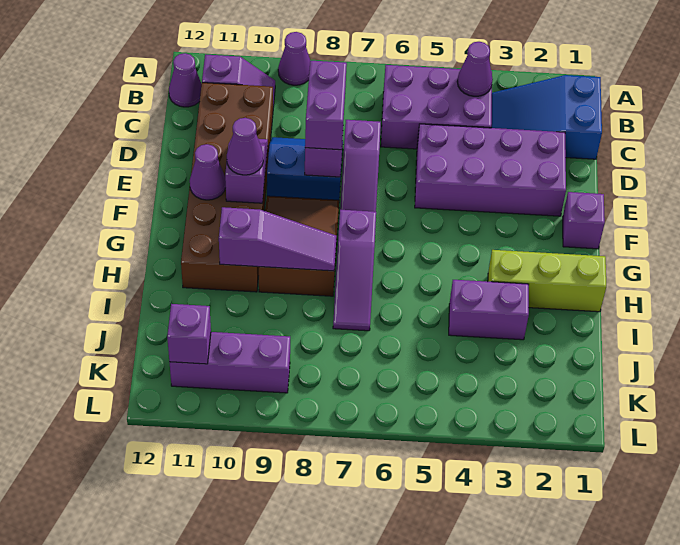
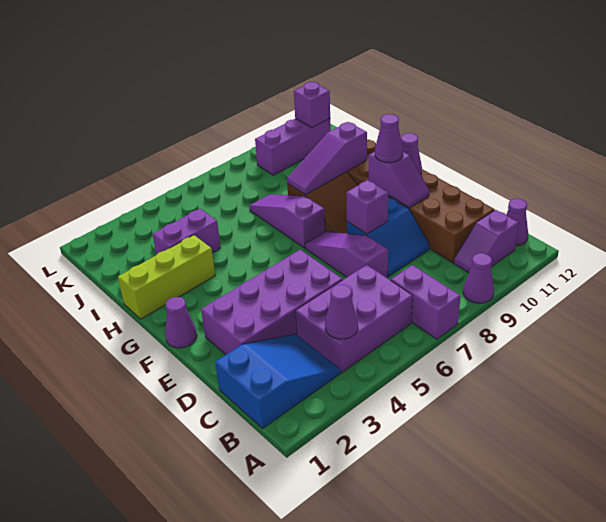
purple 1x2 brick [305,61,347,150] -> purple 1x2 brick moved to [391,265,461,339]
purple 1x1 brick [563,192,605,249] -> purple 1x1 cone [165,297,197,348]

